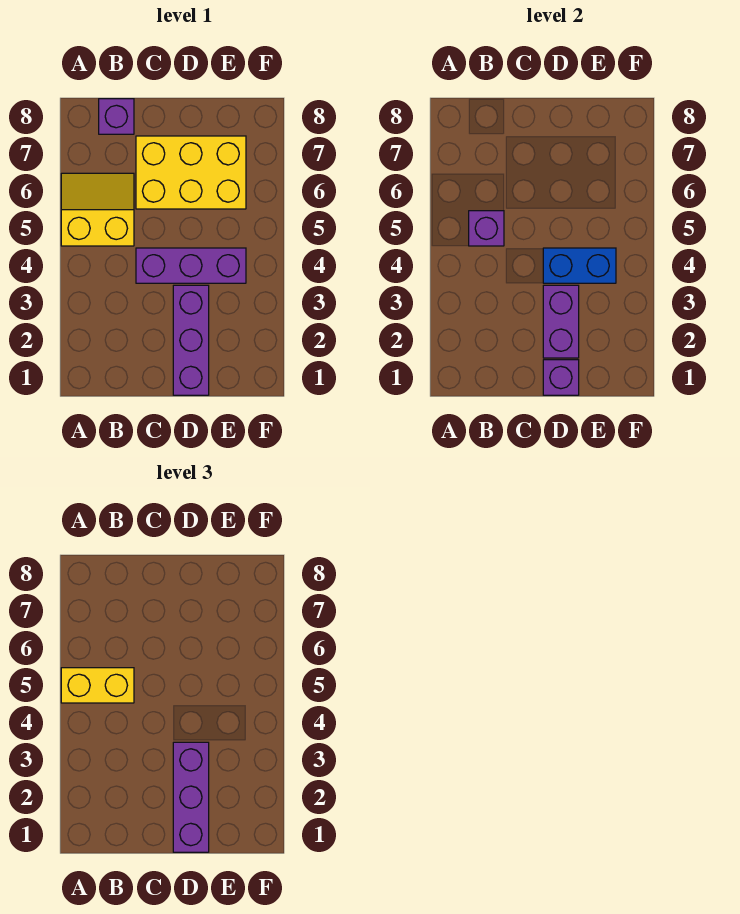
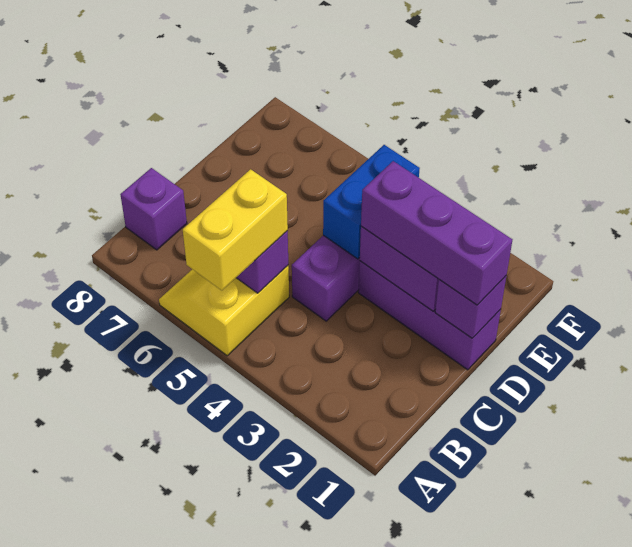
yellow 2x3 brick [136,136,246,209] -> none

